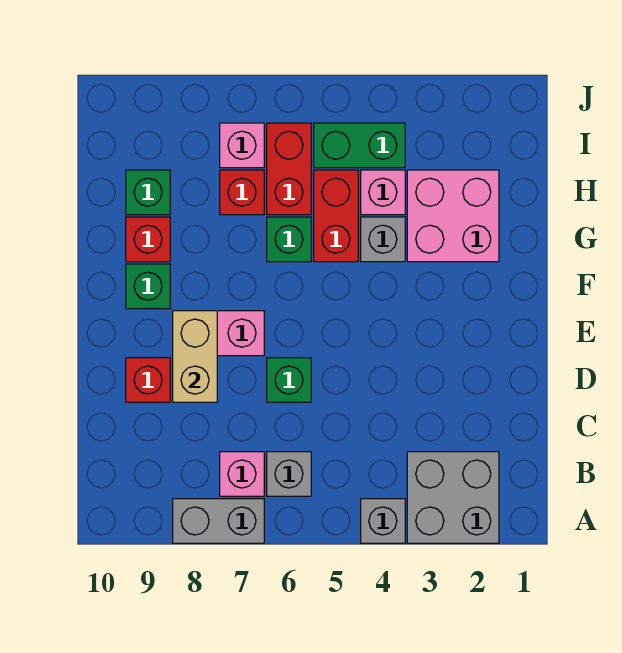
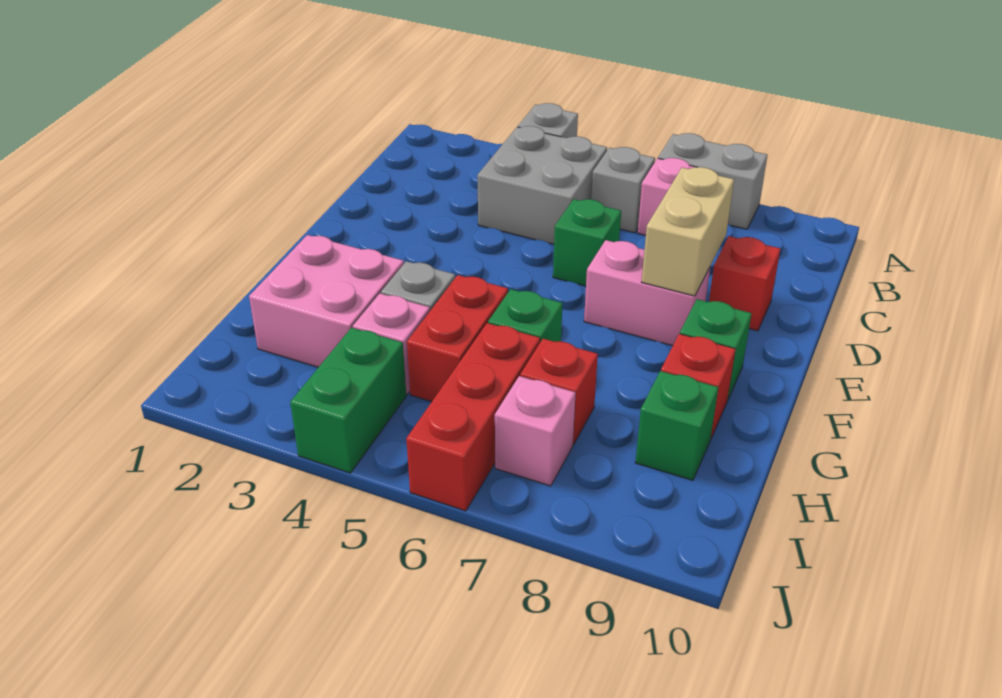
grey 2x2 brick [407,452,499,543] -> grey 2x2 brick moved to [477,126,607,244]
red 1x2 brick [267,123,311,215] -> red 1x3 brick [406,323,540,511]
green 1x2 brick [314,123,405,168] -> green 1x2 brick turned to [290,328,406,473]

